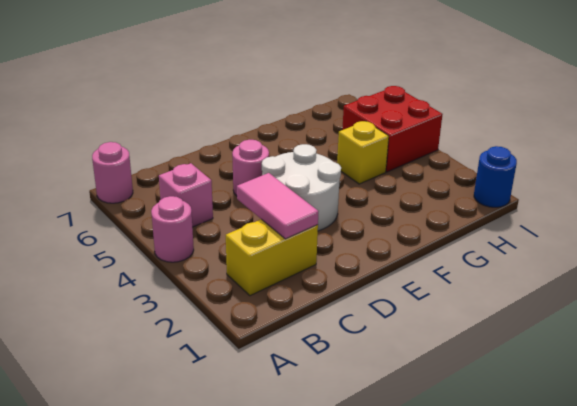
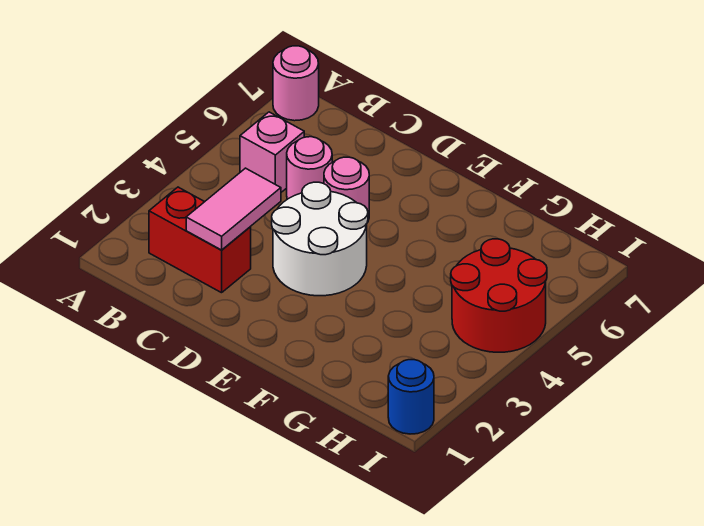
pink 1x1 round brick [151,196,194,262] -> pink 1x1 round brick moved to [287,137,332,199]
yellow 1x2 brick [226,219,318,296] -> red 1x2 brick [149,187,251,293]
yellow 1x1 brick [337,121,389,184] -> none
red 2x2 brick [342,86,443,172] -> red 2x2 round brick [451,239,547,352]

